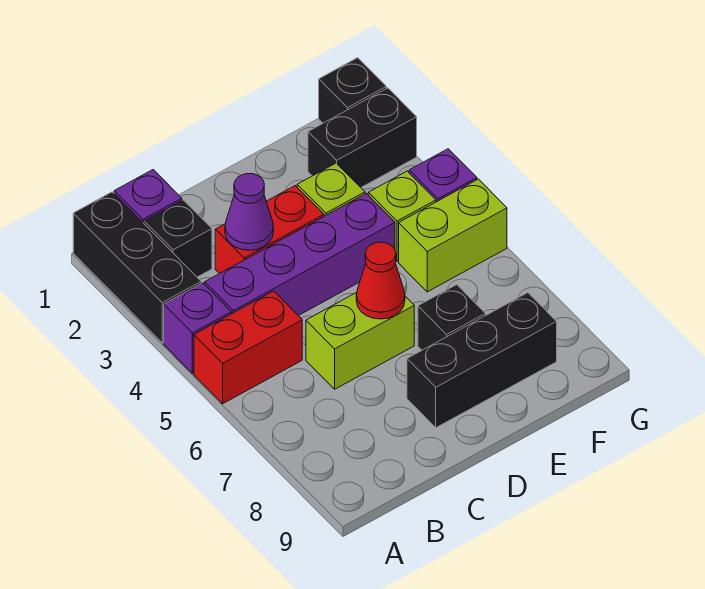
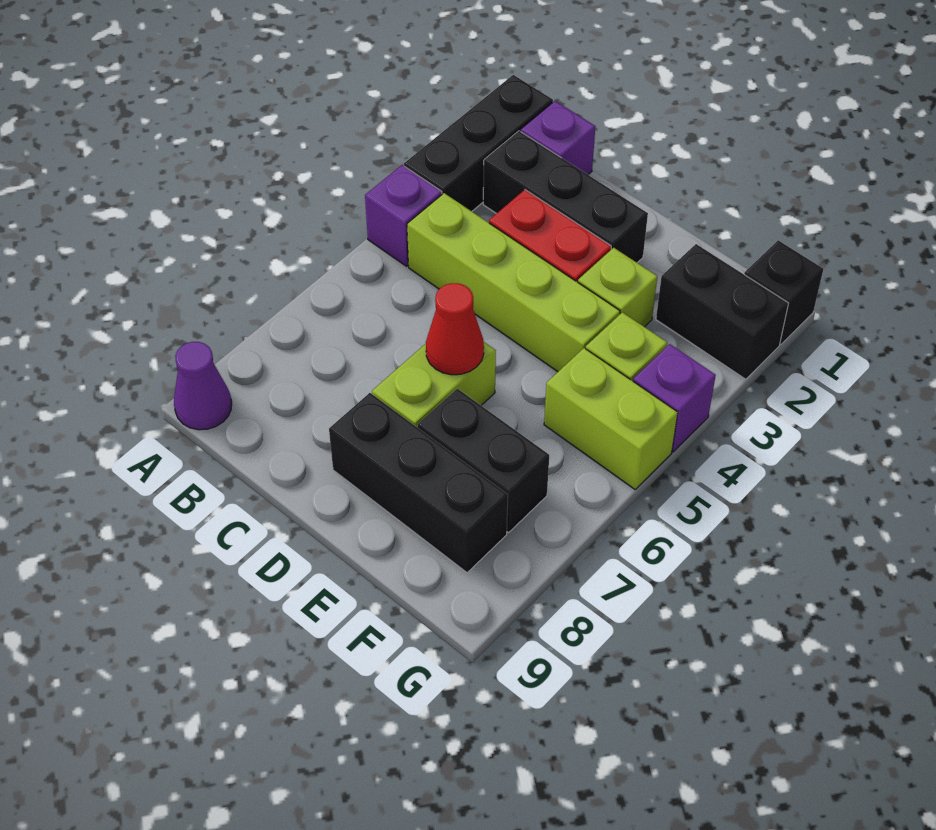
red 1x2 brick [194,291,302,404] -> none
black 1x1 brick [144,200,212,277] -> black 1x3 brick [483,131,648,263]
purple 1x4 brick [205,193,395,316] -> lime 1x4 brick [407,193,620,372]
purple 1x1 cone [225,173,273,250] -> purple 1x1 cone moved to [174,342,232,430]
lime 1x2 brick [306,292,414,389] -> lime 1x2 brick turned to [372,342,496,428]
black 1x1 brick [418,285,486,350] -> black 1x2 brick [418,389,549,533]

